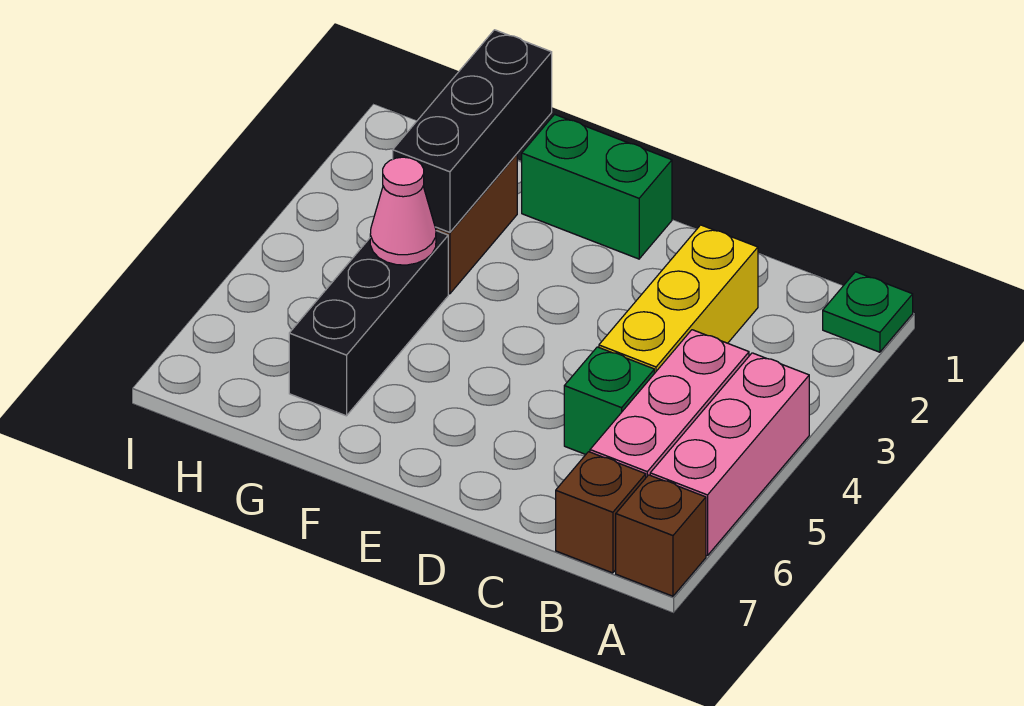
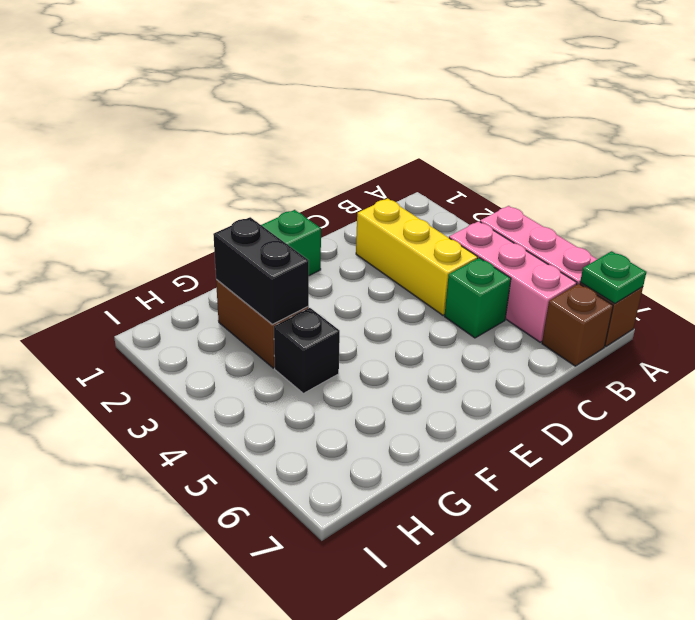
green 1x1 plate [823,272,913,352] -> green 1x1 plate moved to [580,251,646,304]
black 1x3 brick [393,30,552,232] -> black 1x2 brick [213,217,309,325]
black 1x3 brick [289,231,448,416] -> black 1x1 brick [274,308,340,393]
pink 1x1 cone [370,157,436,265] -> none

